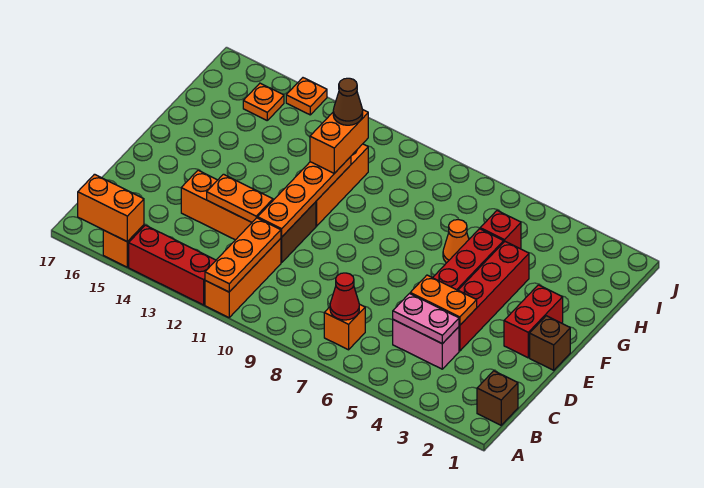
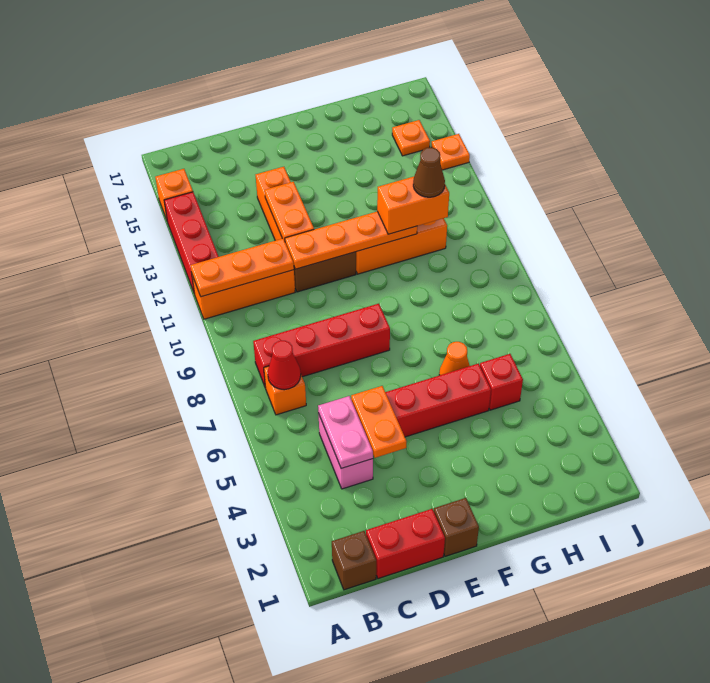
orange 1x2 brick [78,174,144,242] -> none
red 1x4 brick [458,242,529,351] -> red 1x4 brick moved to [253,304,390,388]
red 1x2 brick [504,285,563,358] -> red 1x2 brick moved to [366,509,445,579]

